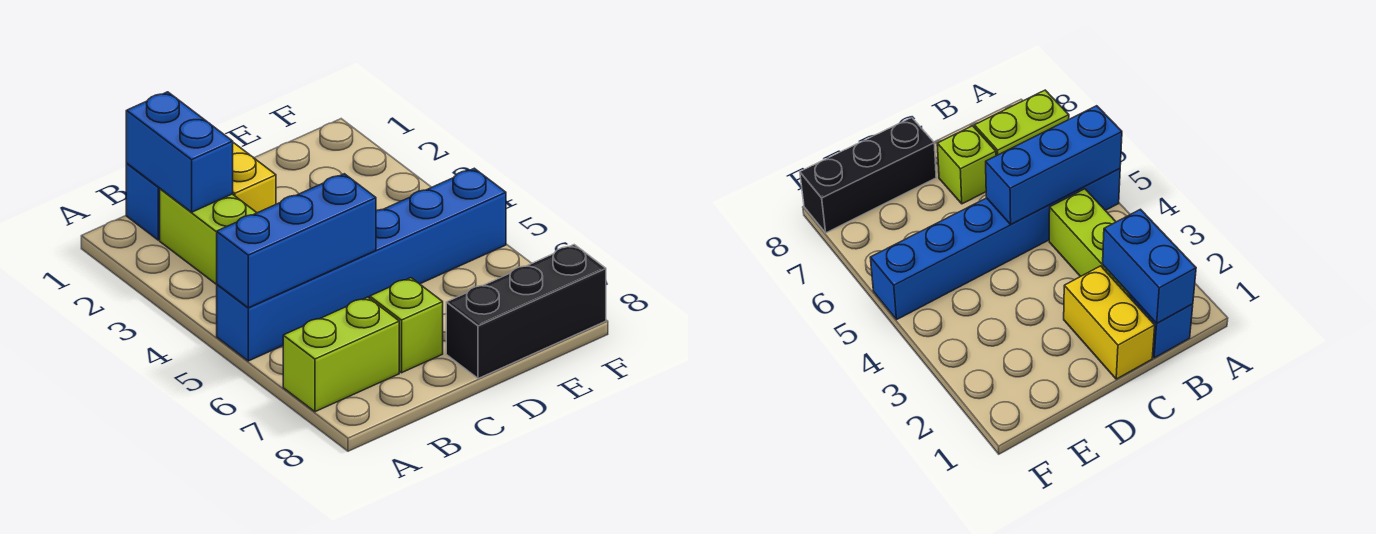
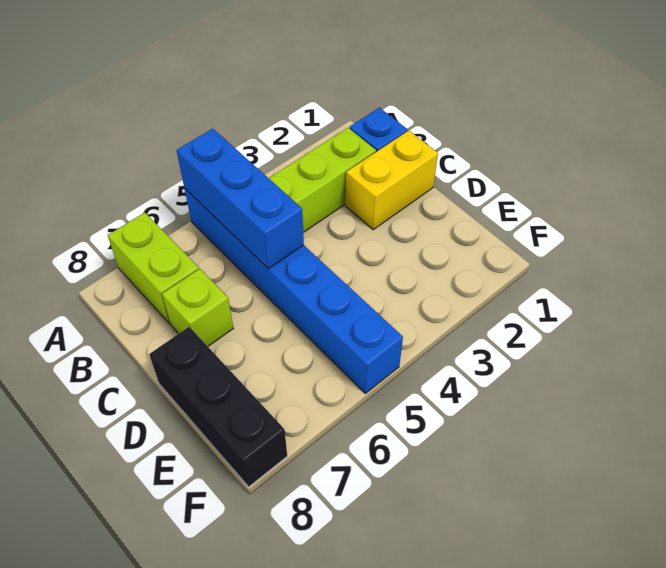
blue 1x2 brick [126,92,233,212] -> none

